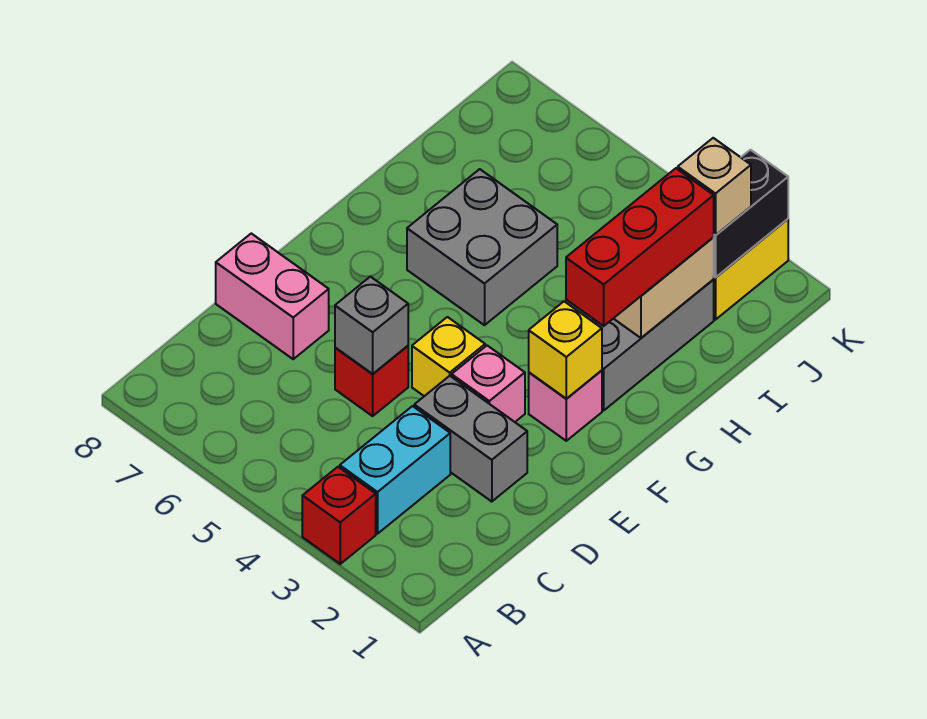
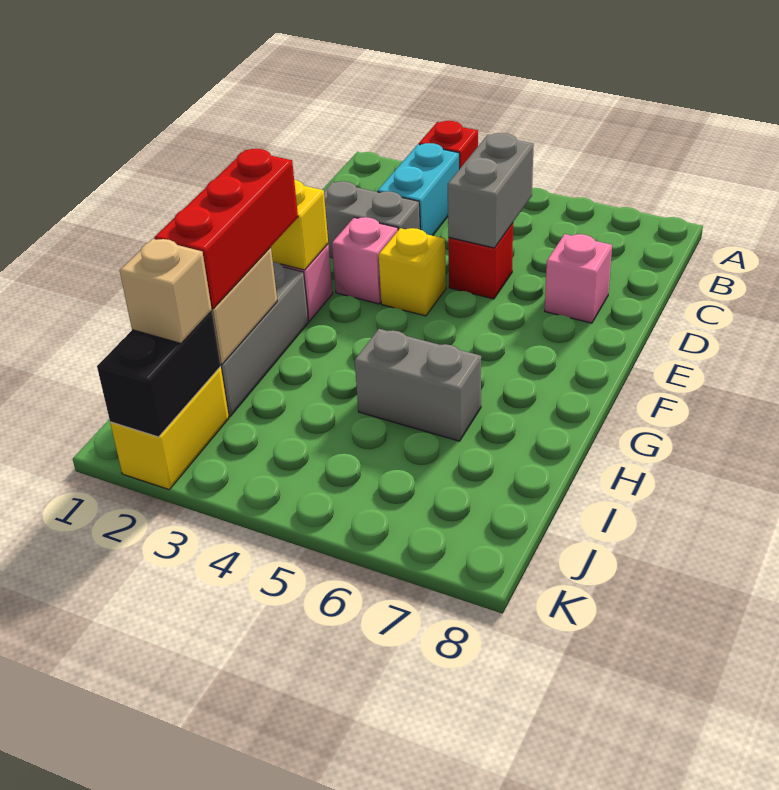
grey 1x1 brick [335,277,408,374] -> grey 1x2 brick [448,133,534,248]
pink 1x2 brick [216,233,329,359] -> pink 1x1 brick [545,234,612,323]
grey 2x2 brick [407,169,557,325] -> grey 1x2 brick [355,329,481,441]

